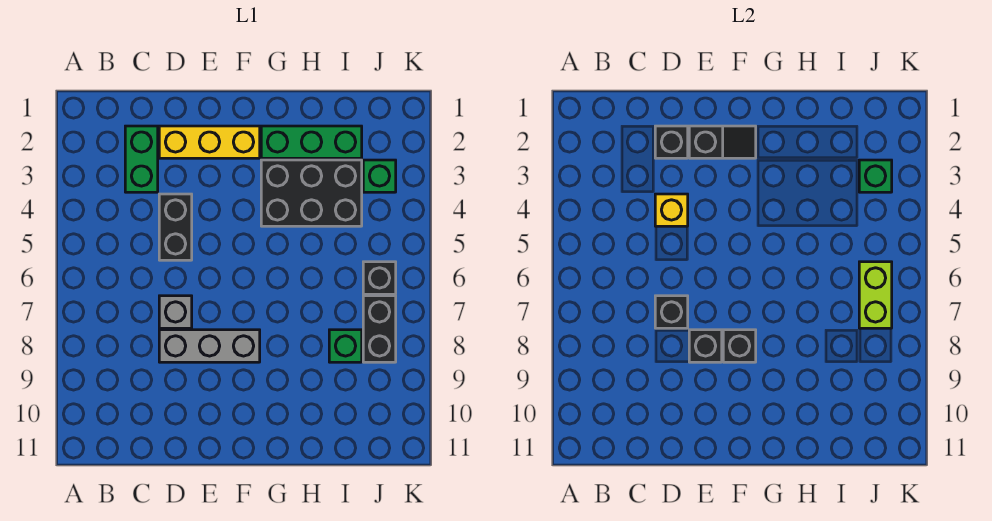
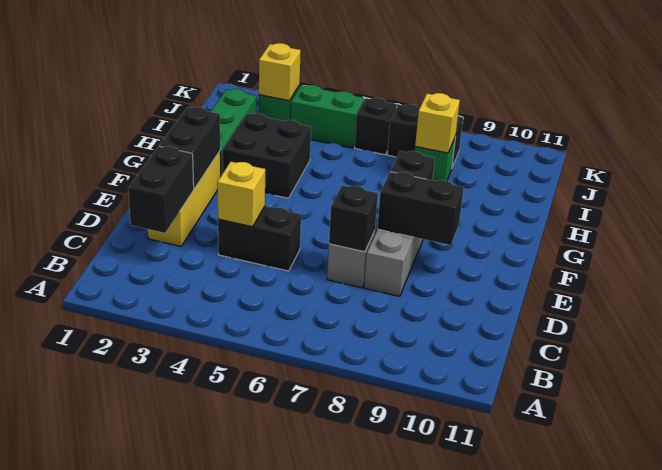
green 1x2 brick [125,126,158,192] -> green 1x2 brick moved to [291,85,364,148]
black 1x1 brick [655,126,688,158] -> black 1x2 brick [128,146,194,233]
black 1x2 slope [689,126,756,158] -> black 1x2 brick [159,107,220,189]
black 1x1 brick [689,330,722,362] -> black 1x2 brick [377,172,464,245]
black 2x3 brick [261,160,362,226] -> black 2x2 brick [223,113,311,198]
none -> yellow 1x1 brick [415,93,460,153]
green 1x1 brick [859,160,892,192] -> yellow 1x1 brick [259,43,301,101]
lime 1x2 brick [859,262,892,328] -> none

